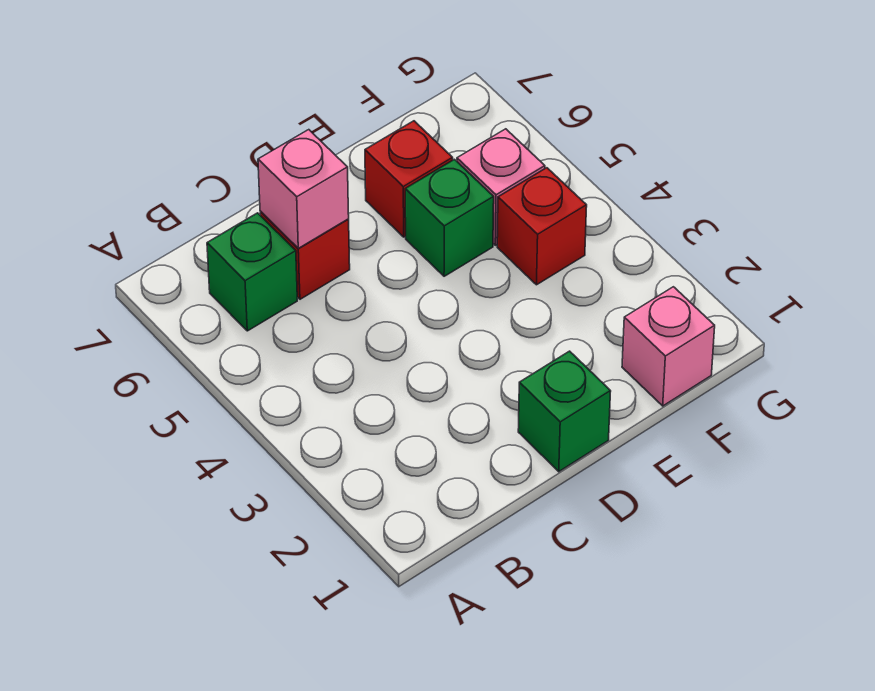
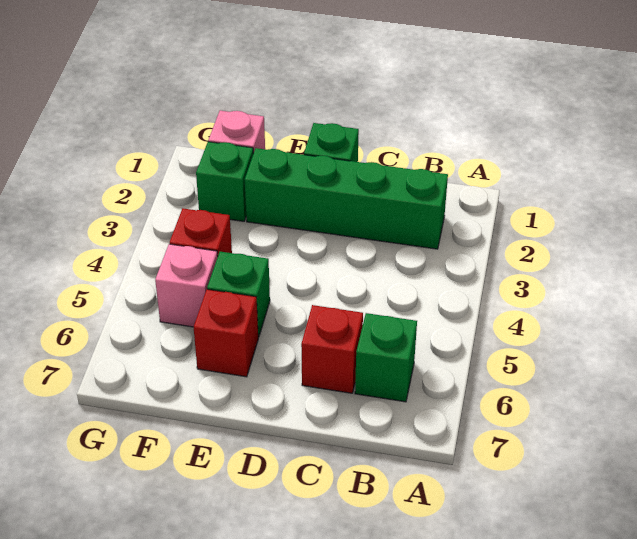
none -> green 1x4 brick [245,148,448,249]
pink 1x1 brick [258,130,349,248] -> none
none -> green 1x1 brick [196,142,253,221]

